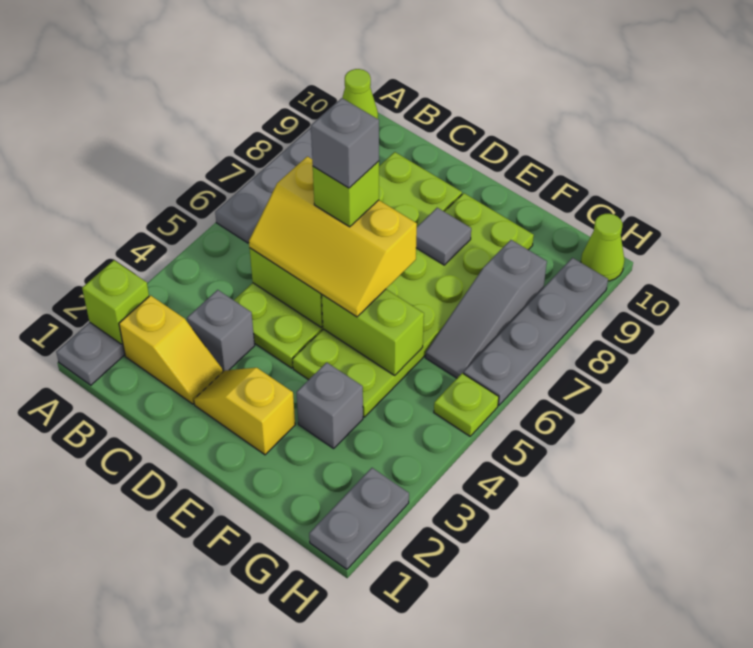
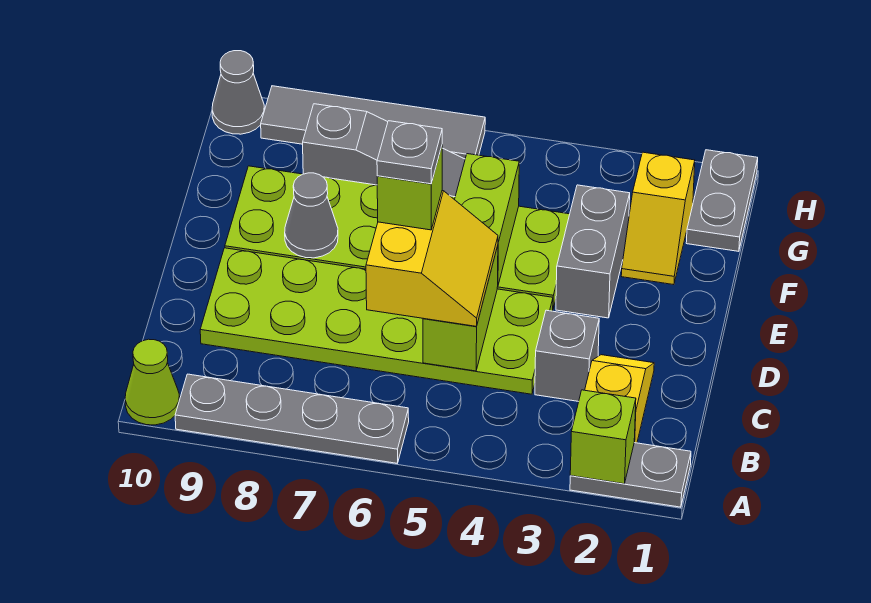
yellow 2x3 slope [249,156,417,317] -> yellow 2x2 slope [366,190,498,327]
yellow 1x2 slope [194,368,295,455] -> yellow 1x2 slope moved to [621,152,695,285]
grey 1x1 brick [311,98,379,188] -> grey 1x1 plate [377,121,442,184]
grey 1x1 tile [416,208,471,265] -> grey 1x1 cone [285,173,338,258]
grey 1x1 brick [296,362,363,448] -> grey 1x2 brick [556,185,630,318]
grey 1x2 plate [309,468,409,569] -> grey 1x2 plate turned to [686,150,758,251]
lime 1x1 plate [434,373,499,436] -> none
grey 1x4 plate [463,258,608,405] -> grey 1x4 tile [261,86,485,159]
lime 1x1 cone [581,214,624,281] -> grey 1x1 cone [212,51,265,134]

